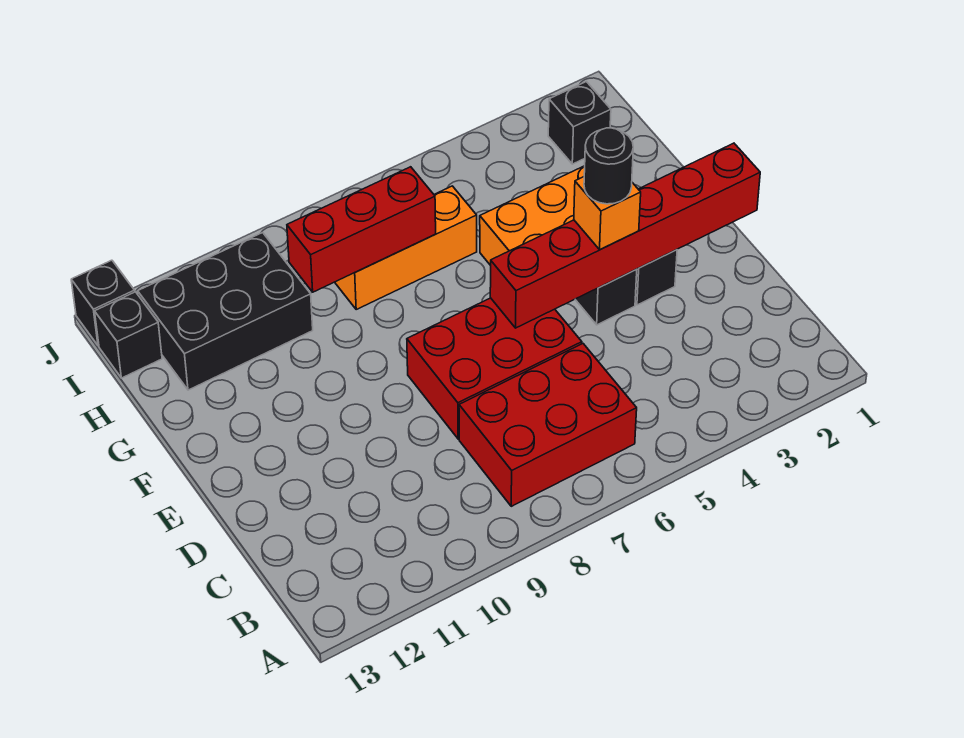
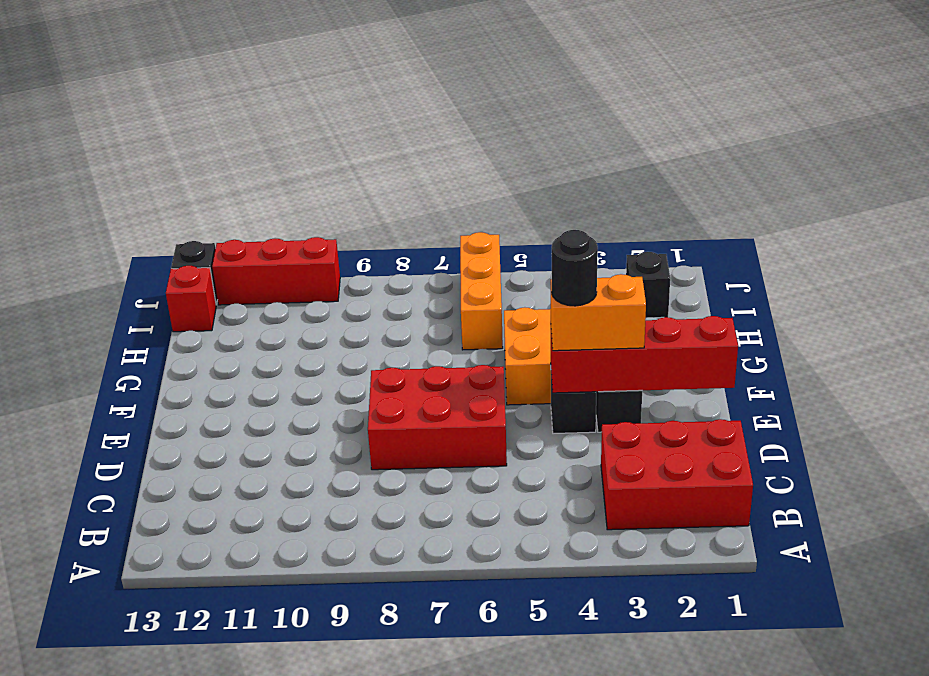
red 2x3 brick [459,344,637,506] -> red 2x3 brick moved to [601,419,753,530]
red 1x6 brick [490,143,760,328] -> red 1x4 brick [551,316,738,393]
orange 1x1 brick [574,177,641,250] -> orange 1x2 brick [551,274,646,351]
orange 1x3 brick [335,186,477,309] -> orange 1x3 brick turned to [460,232,503,350]
red 1x3 brick [287,167,436,292] -> red 1x3 brick moved to [212,237,340,305]
black 2x3 brick [138,233,313,390] -> none
black 1x1 brick [95,292,162,378] -> red 1x1 brick [166,266,216,332]

